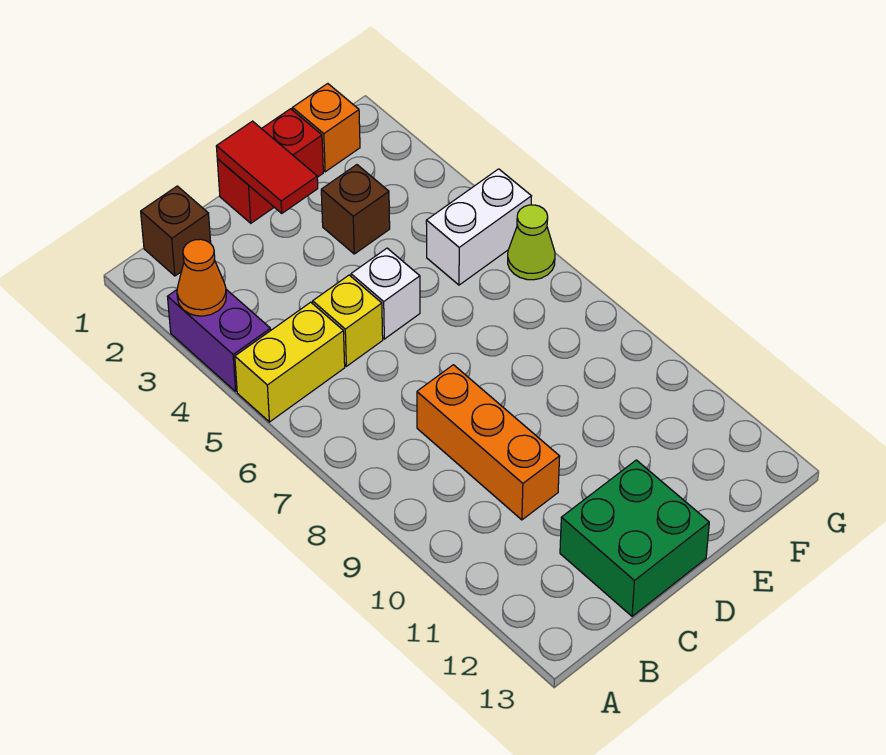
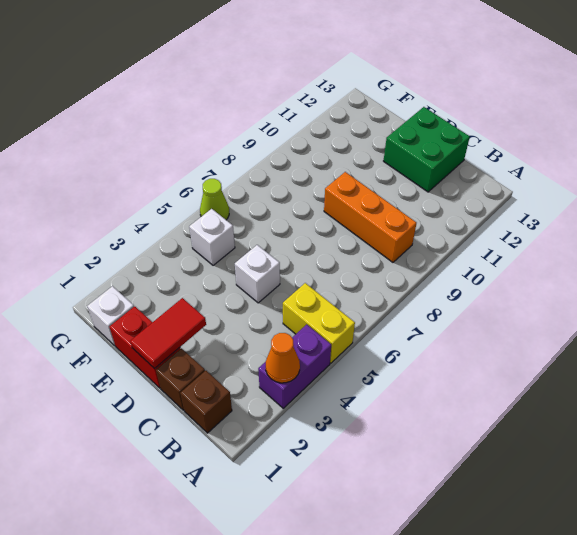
yellow 1x1 brick [313,275,383,366] -> none
orange 1x3 brick [417,365,560,520] -> orange 1x3 brick turned to [324,172,416,262]
brown 1x1 brick [321,165,390,254] -> brown 1x1 brick moved to [156,348,205,410]
orange 1x1 brick [293,84,360,172] -> white 1x1 brick [87,286,134,346]
white 1x2 brick [426,169,531,285] -> white 1x1 brick [189,209,235,265]

